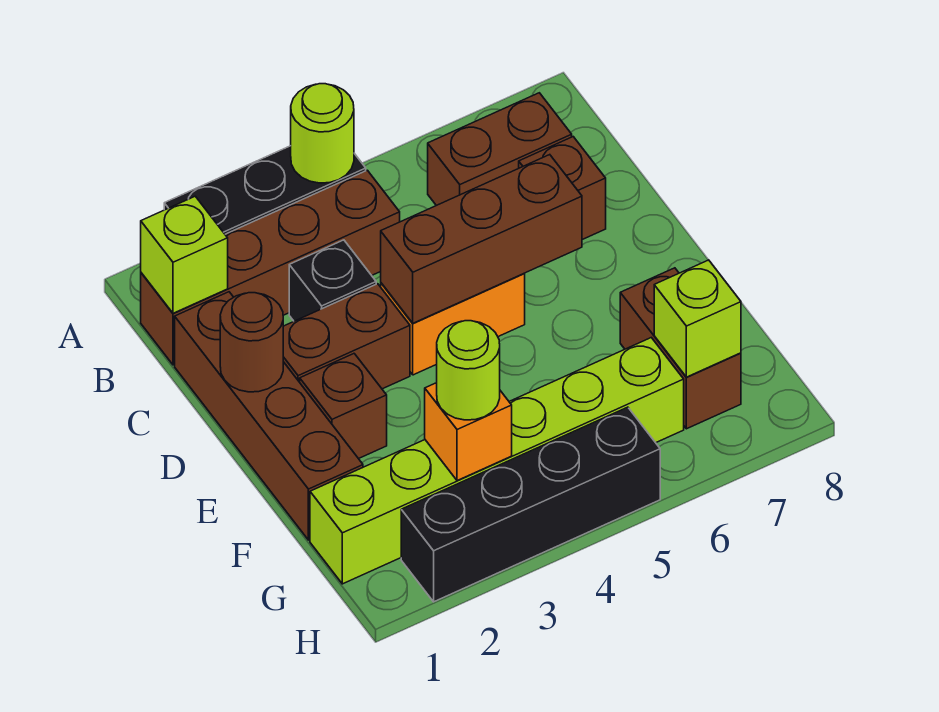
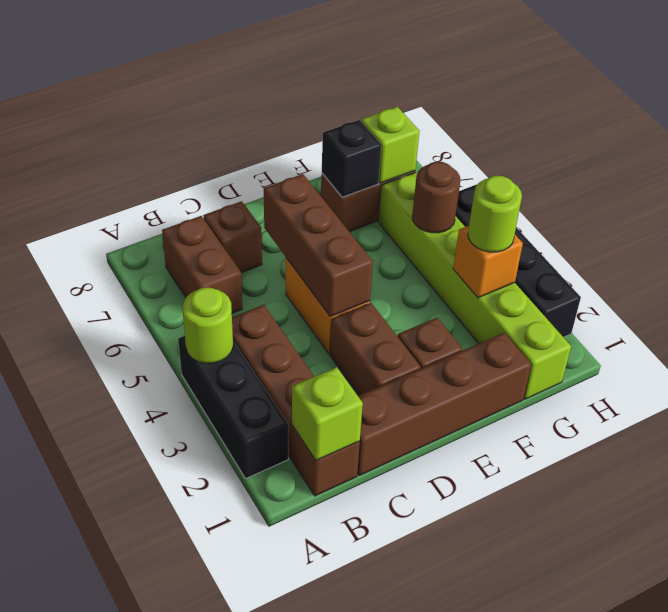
black 1x1 brick [289,240,376,321] -> black 1x1 brick moved to [322,120,381,197]
brown 1x1 round brick [220,293,283,392] -> brown 1x1 round brick moved to [412,162,460,233]

